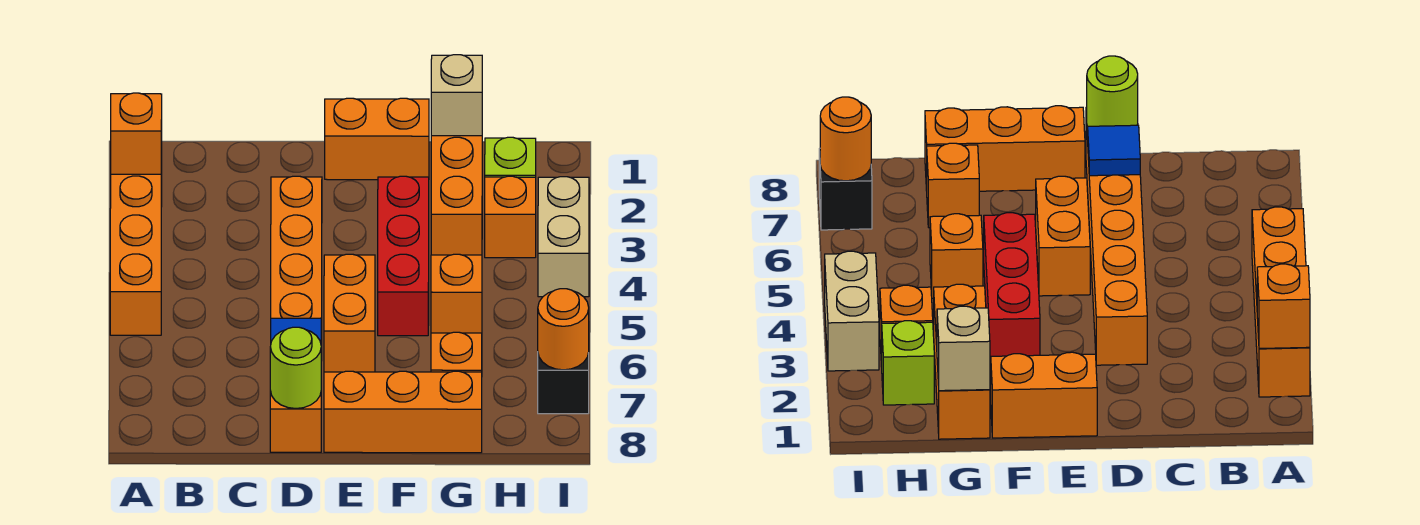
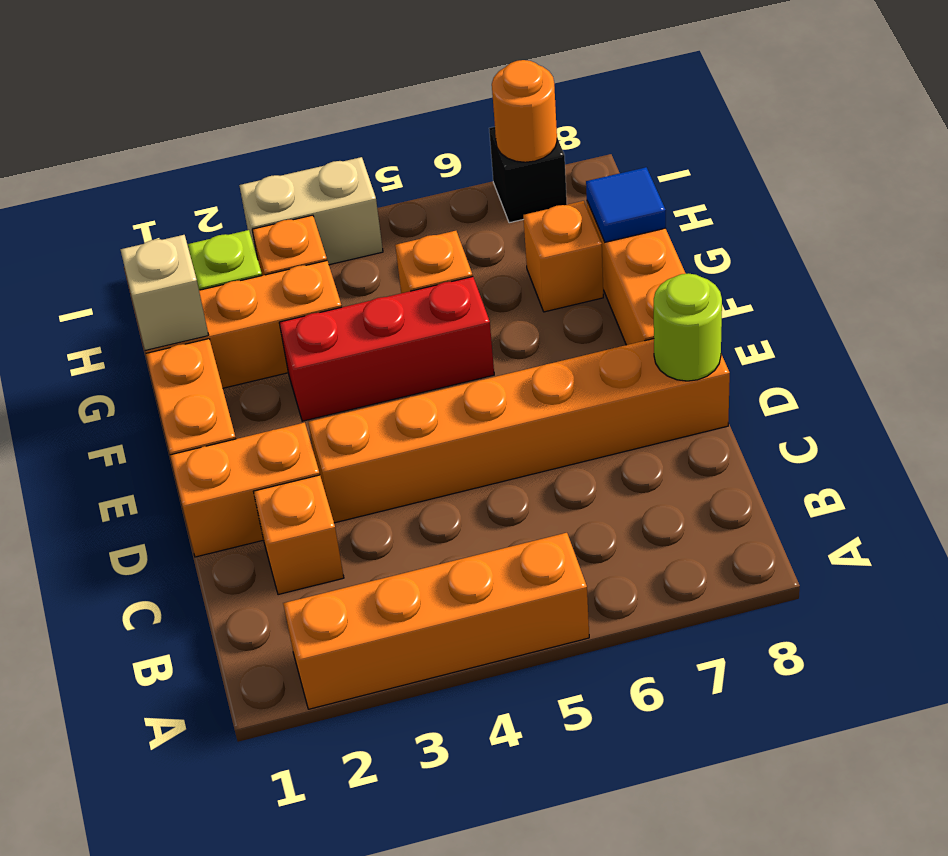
orange 1x1 brick [111,93,162,174] -> orange 1x1 brick moved to [253,475,344,595]
blue 1x1 tile [271,318,321,343] -> blue 1x1 tile moved to [586,167,666,242]
orange 1x2 brick [324,254,375,372] -> orange 1x2 brick moved to [170,423,320,557]

